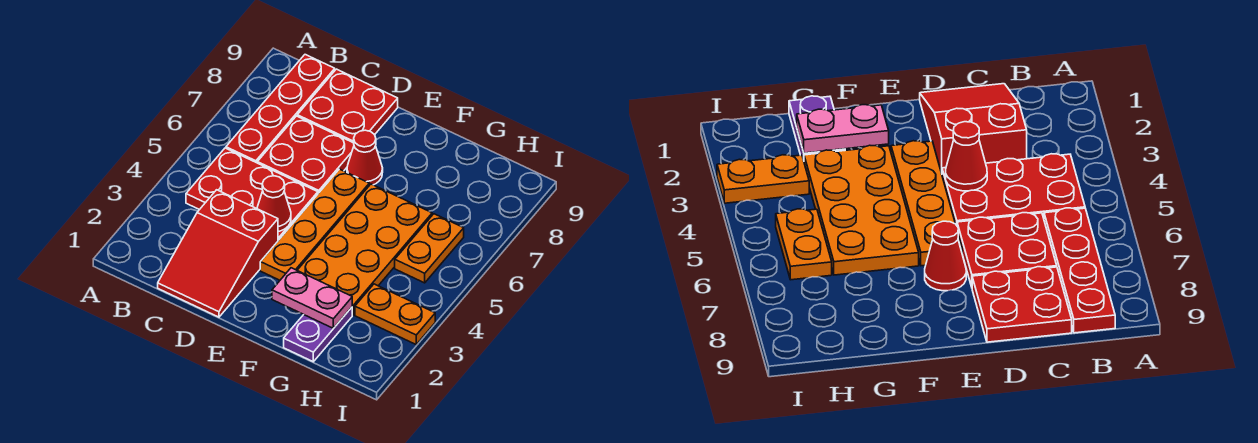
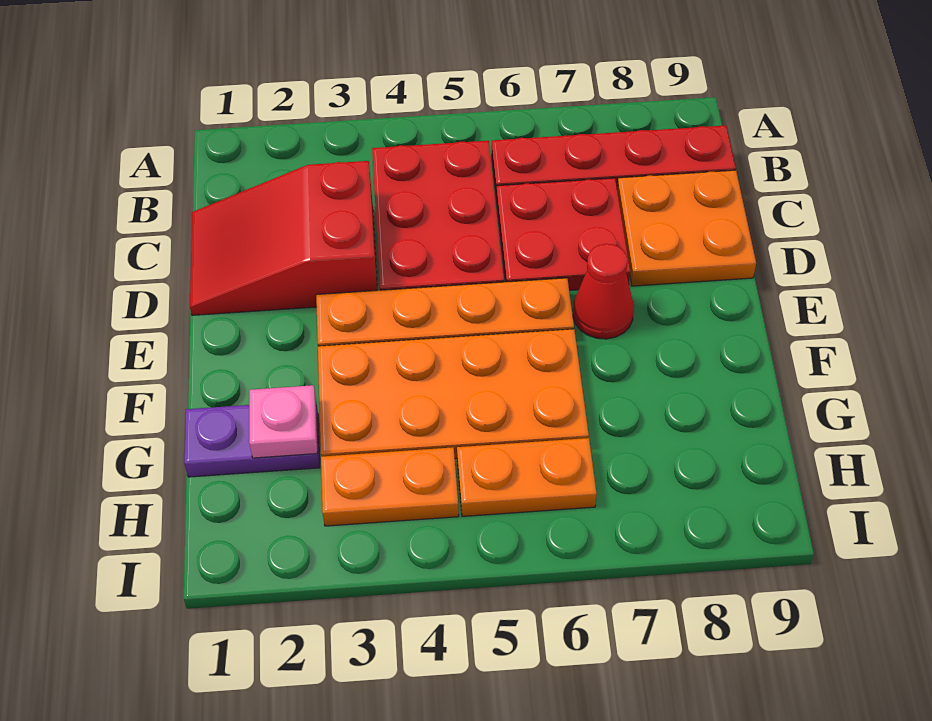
red 2x2 plate [297,69,398,143] -> orange 2x2 plate [617,170,756,286]
red 1x1 cone [257,176,291,231] -> none
pink 1x2 plate [272,268,352,328] -> pink 1x1 plate [249,385,317,458]
orange 1x2 plate [355,284,435,344] -> orange 1x2 plate turned to [321,447,459,526]

